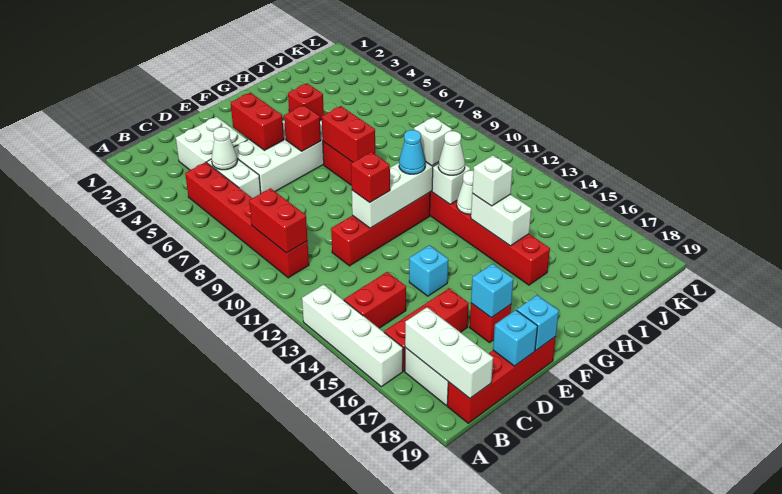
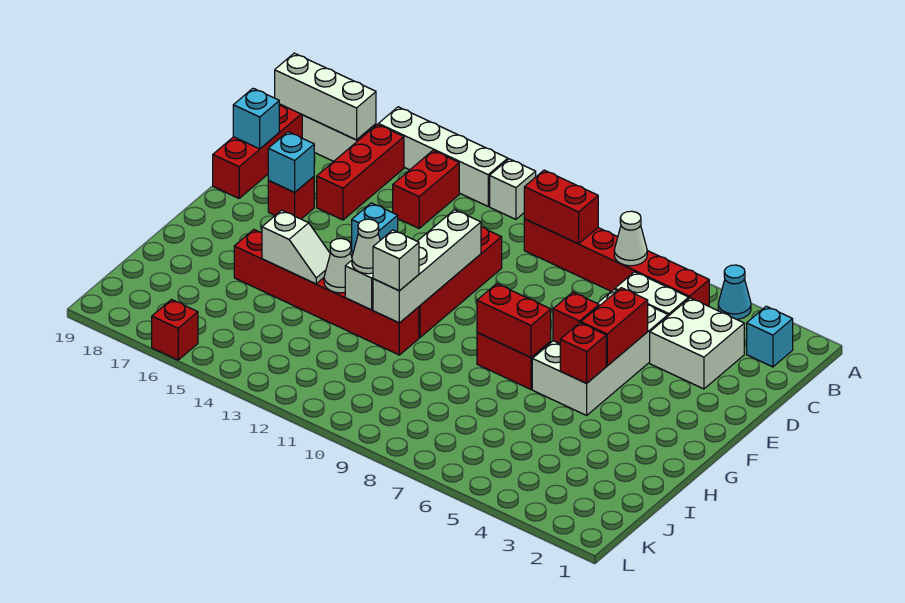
white 1x1 cone [211,127,237,170] -> white 1x1 cone moved to [614,211,647,266]
red 1x2 brick [231,93,284,150] -> red 1x2 brick turned to [581,288,648,366]
red 1x1 brick [351,152,390,203] -> red 1x1 brick moved to [152,300,198,360]
cyan 1x1 brick [517,295,559,350] -> cyan 1x1 brick moved to [747,306,793,367]
cyan 1x1 cone [399,130,425,174] -> cyan 1x1 cone moved to [718,265,751,319]
white 1x2 brick [471,194,531,246] -> white 1x2 slope [262,210,330,284]
white 1x1 brick [472,155,513,206] -> white 1x1 brick moved to [490,159,536,219]

